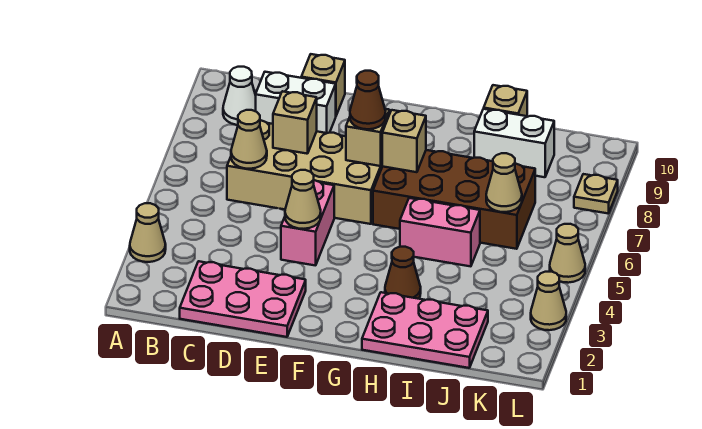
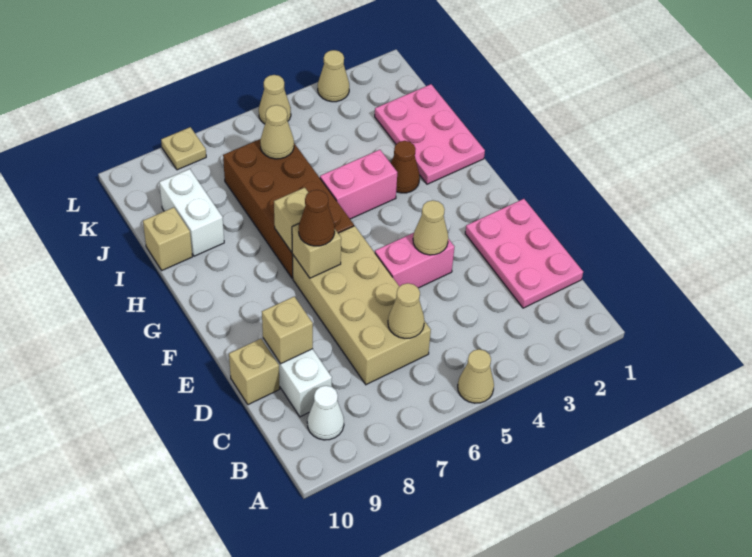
tan 1x1 cone [130,203,166,262] -> tan 1x1 cone moved to [458,349,494,403]
tan 1x1 brick [273,91,317,154] -> tan 1x1 brick moved to [262,297,313,364]
pink 1x2 brick [400,198,480,266] -> pink 1x2 brick turned to [320,150,397,219]

